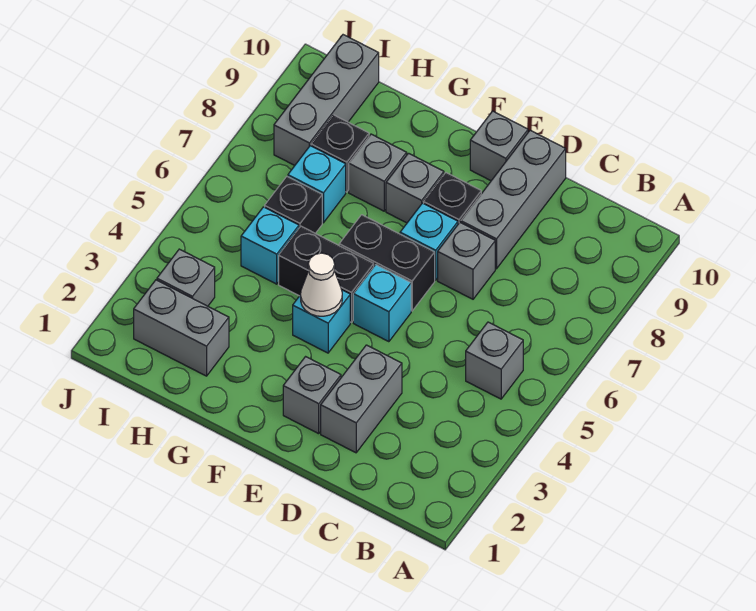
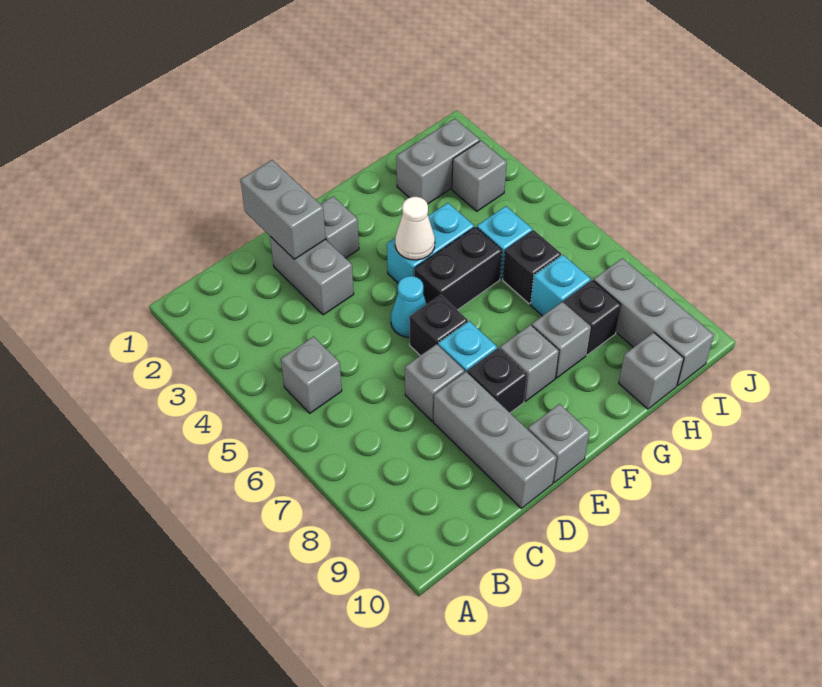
none -> grey 1x2 brick [240,160,326,259]
cyan 1x1 brick [353,265,411,342] -> cyan 1x1 cone [391,276,427,337]
black 1x2 brick [339,215,435,311] -> black 1x1 brick [410,295,468,355]
cyan 1x1 brick [293,290,350,353] -> cyan 1x2 brick [387,203,474,283]
none -> grey 1x1 brick [619,332,684,409]

